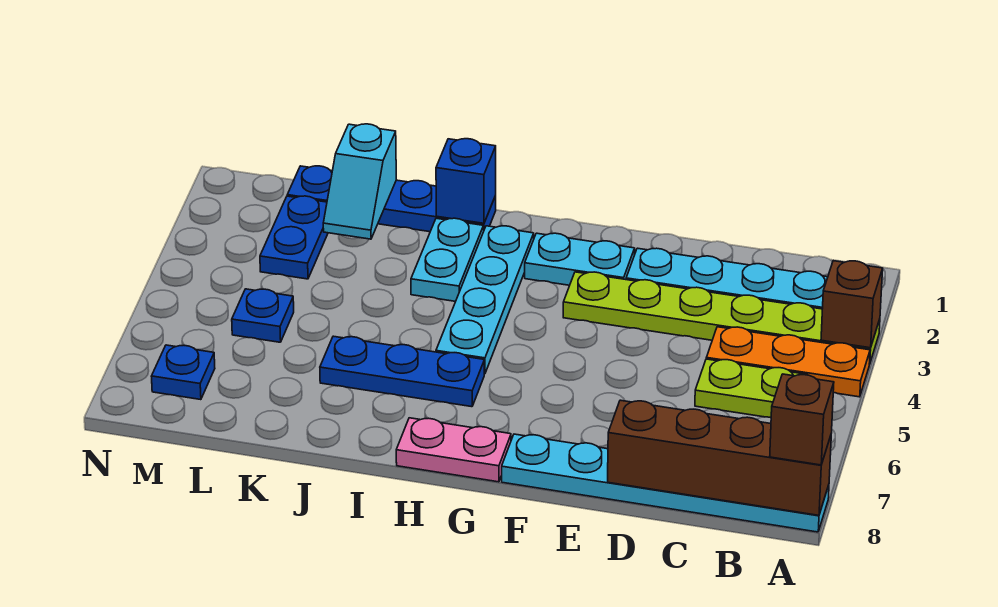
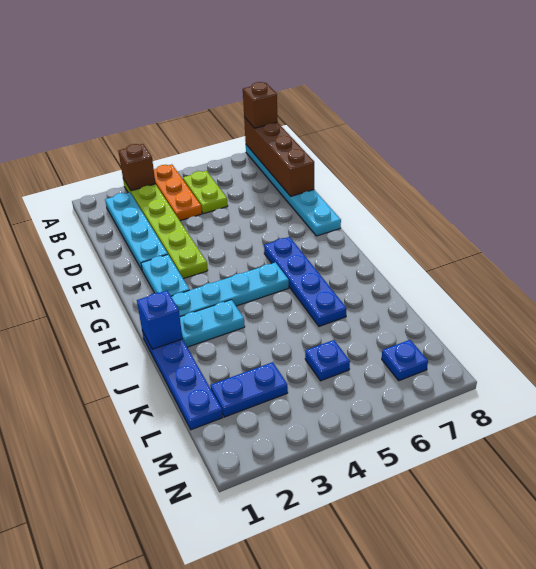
pink 1x2 plate [396,418,511,482] -> none
blue 1x3 plate [320,336,484,407] -> blue 1x4 plate [264,237,347,326]
cyan 1x2 slope [323,124,396,239] -> none

